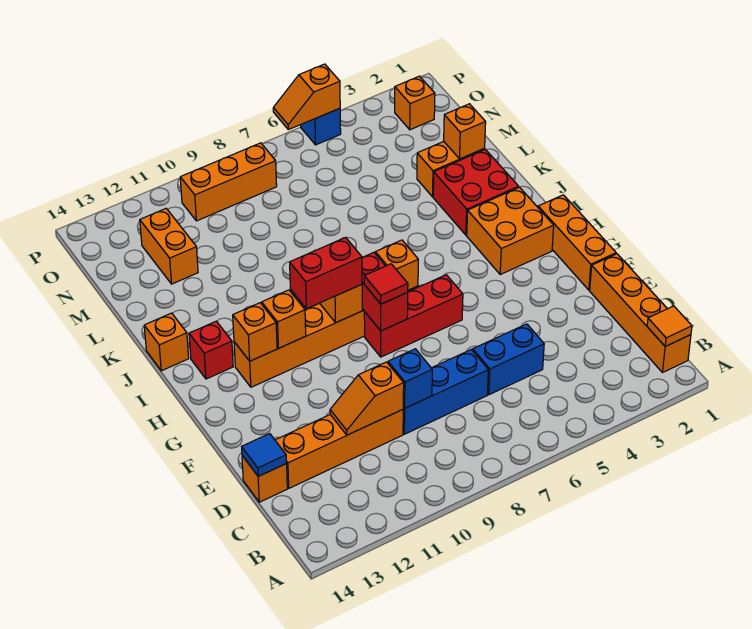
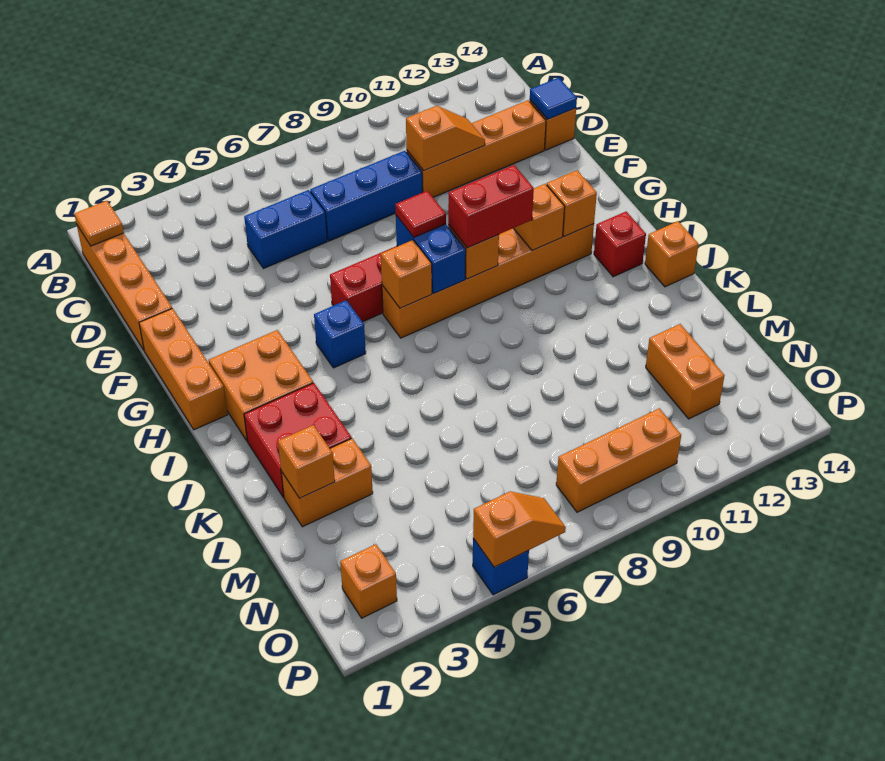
blue 1x1 brick [388,349,432,408] -> blue 1x1 brick moved to [314,300,366,368]
red 1x2 brick [362,252,408,331] -> blue 1x2 brick [396,215,466,293]

